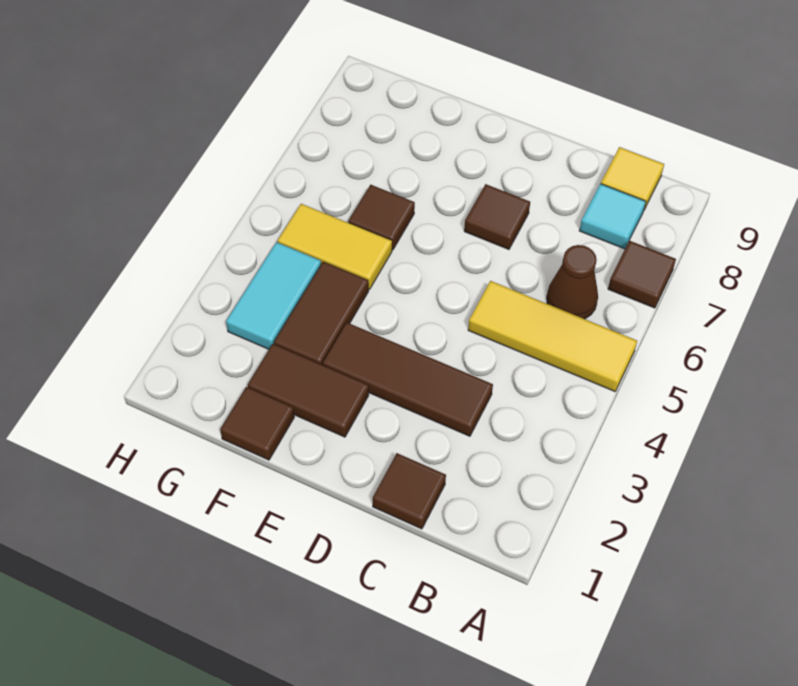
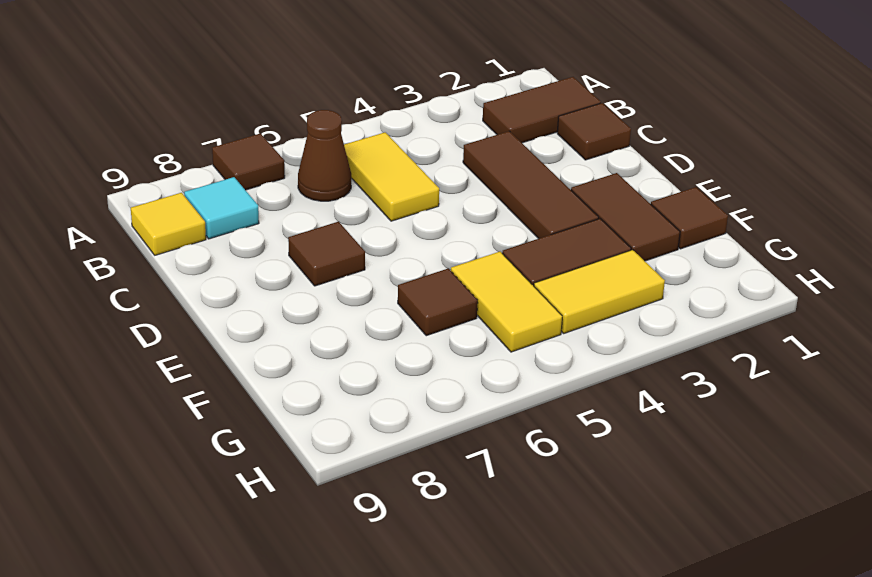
yellow 1x3 tile [468,281,637,391] -> yellow 1x2 tile [344,132,439,221]
none -> brown 1x2 tile [483,77,601,143]
cyan 1x2 tile [226,242,321,349] -> yellow 1x2 tile [534,250,665,333]

